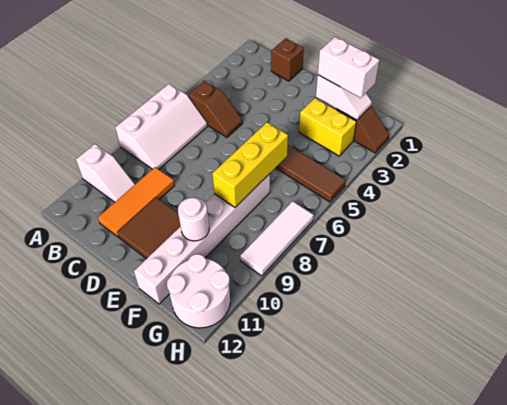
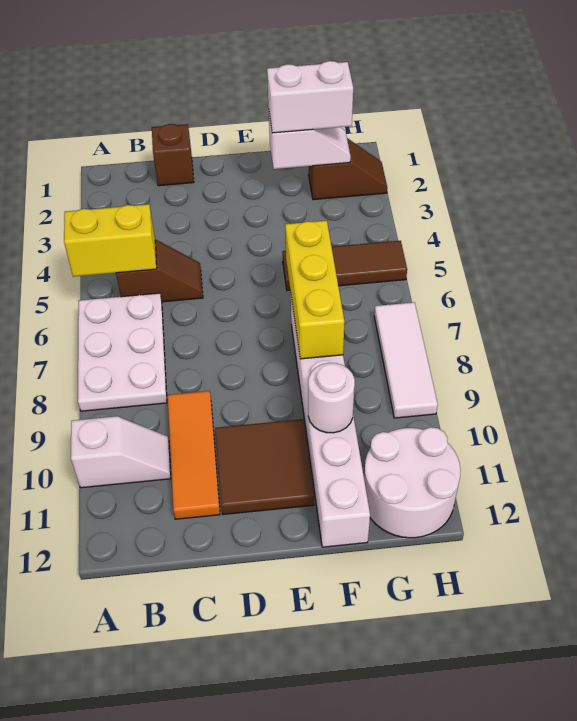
white 2x3 slope [115,84,207,169] -> white 2x3 plate [78,293,167,411]
yellow 1x2 brick [299,98,356,156] -> yellow 1x2 brick moved to [64,204,157,277]

